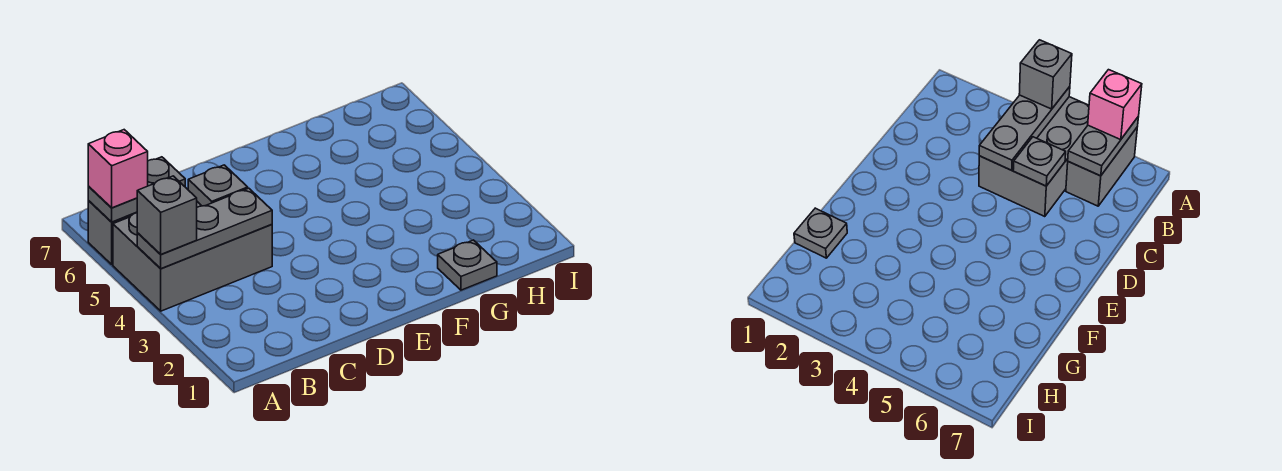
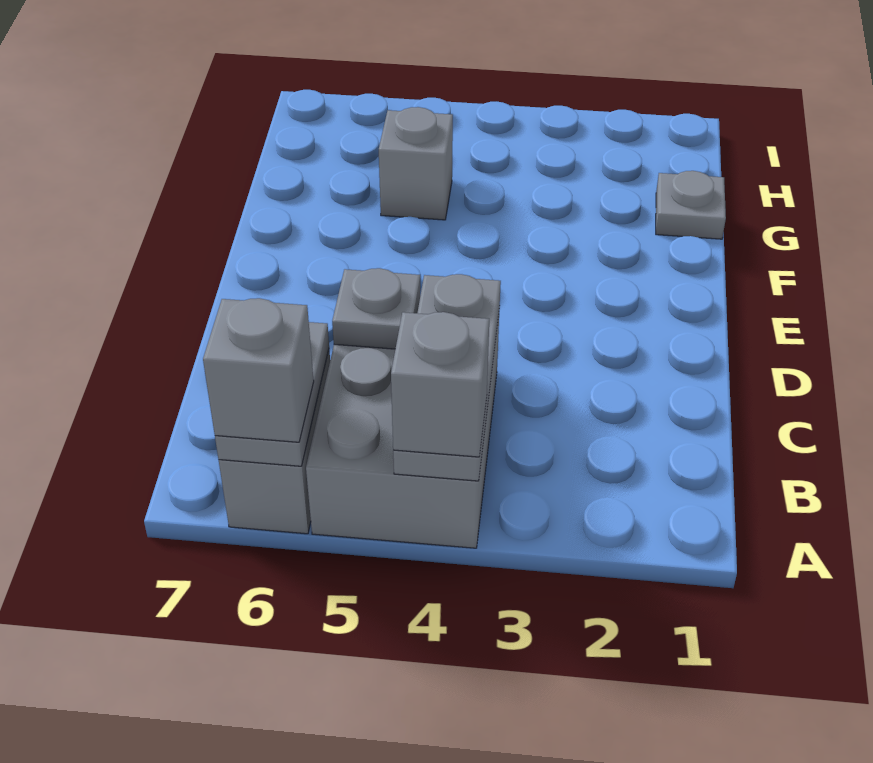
pink 1x1 brick [88,130,148,208] -> grey 1x1 brick [203,298,314,442]
none -> grey 1x1 brick [379,107,453,220]

